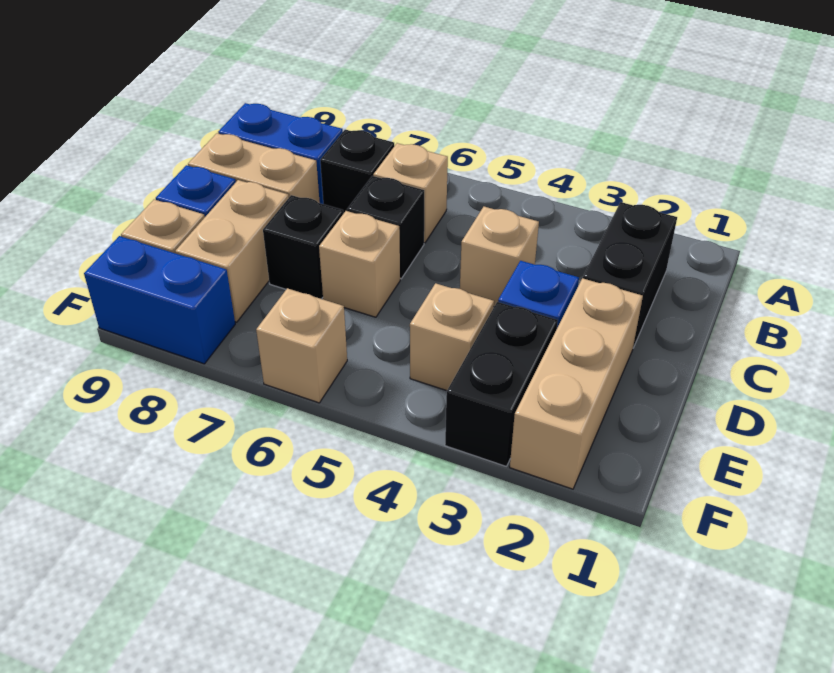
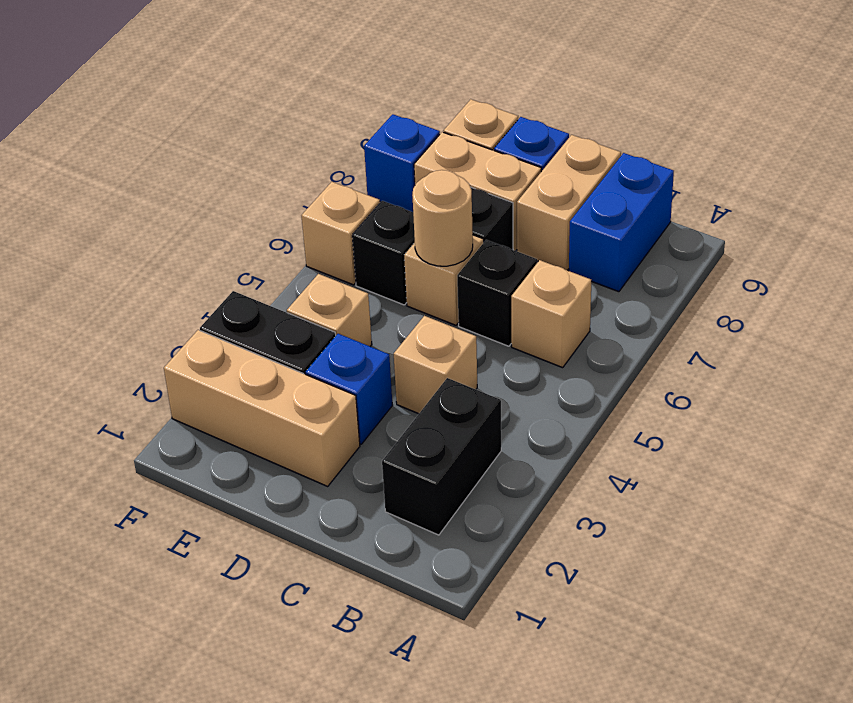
black 1x2 brick [583,202,677,348] -> black 1x2 brick turned to [382,378,501,535]
black 1x1 brick [320,130,394,214] -> black 1x1 brick moved to [352,201,415,305]
none -> tan 1x1 round brick [413,170,473,266]
blue 1x2 brick [84,236,235,364] -> blue 1x1 brick [364,114,440,212]

